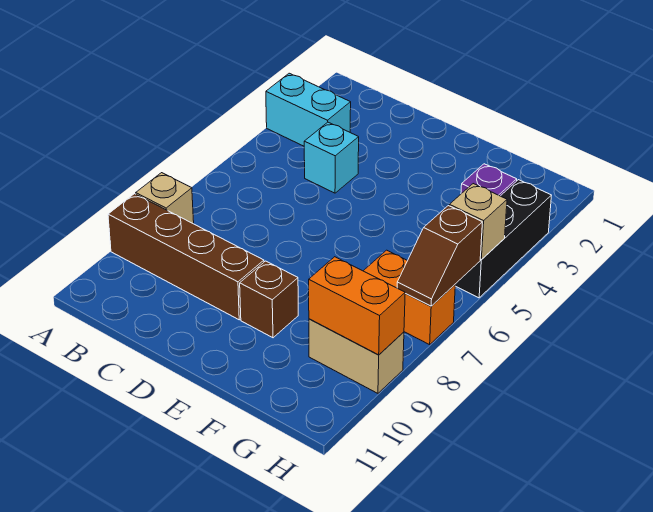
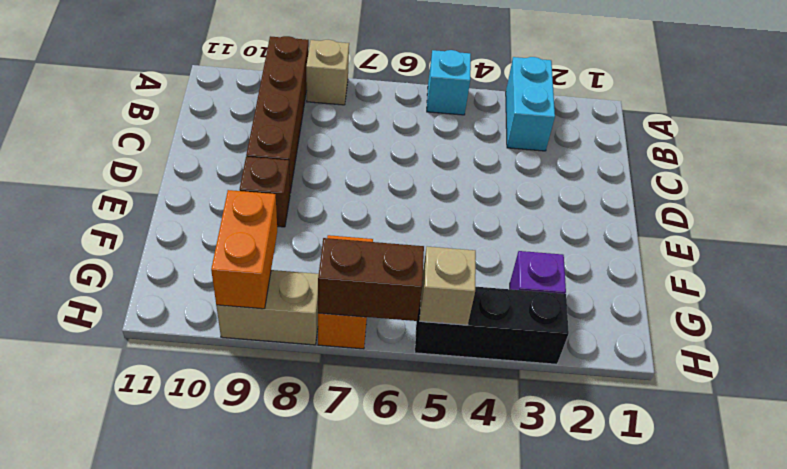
cyan 1x1 brick [304,122,359,193] -> cyan 1x1 brick moved to [427,50,471,115]
tan 1x2 brick [309,319,404,393] -> tan 1x2 brick turned to [216,270,319,345]
brown 1x2 slope [397,206,482,306] -> brown 1x2 brick [318,238,424,321]

